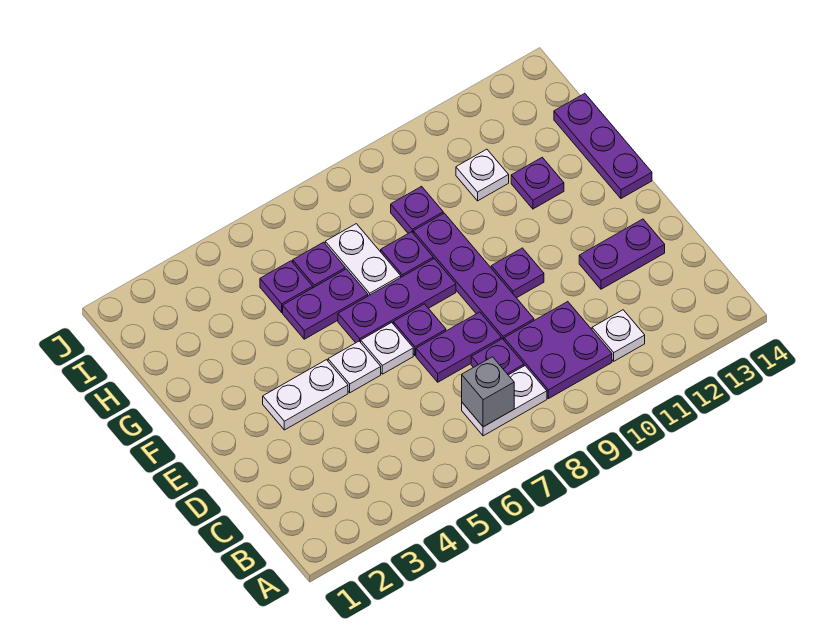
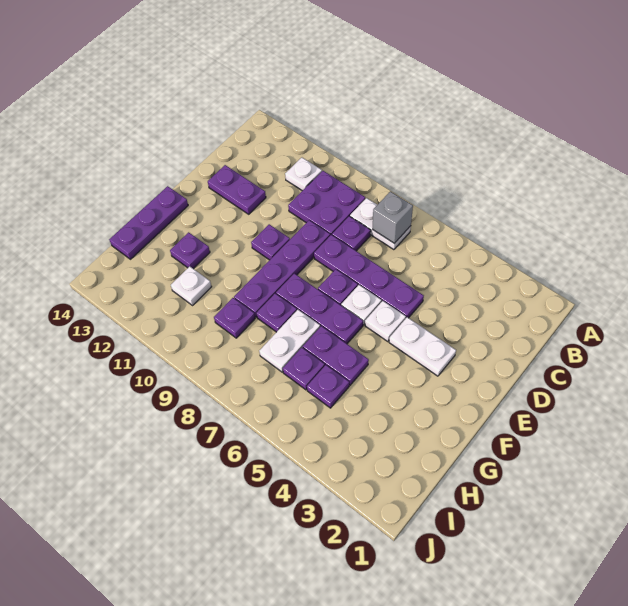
purple 1x2 plate [416,312,501,382] -> purple 1x4 plate [314,235,424,318]

